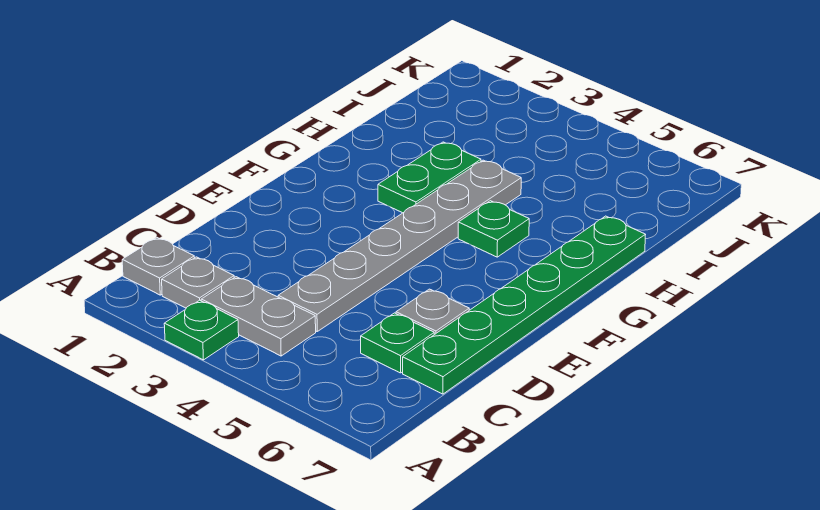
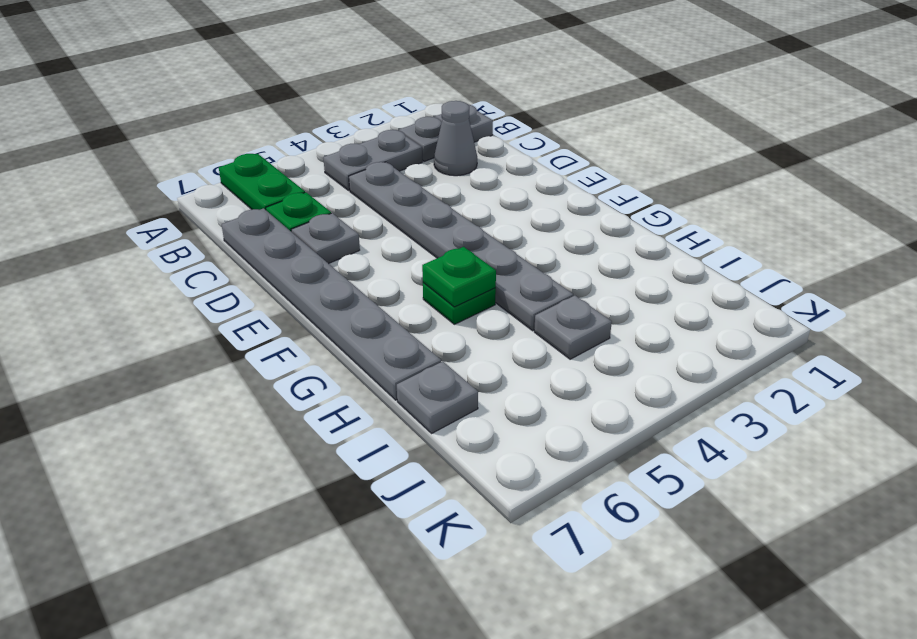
green 1x1 plate [164,300,239,360] -> green 1x1 plate moved to [422,247,496,307]
none -> grey 1x1 cone [434,101,477,176]
green 1x6 plate [403,216,646,394] -> grey 1x6 plate [222,208,441,400]
green 1x2 plate [378,142,481,213] -> green 1x2 plate moved to [219,154,305,210]
none -> grey 1x1 plate [534,296,612,359]
none -> grey 1x1 plate [397,361,478,433]

